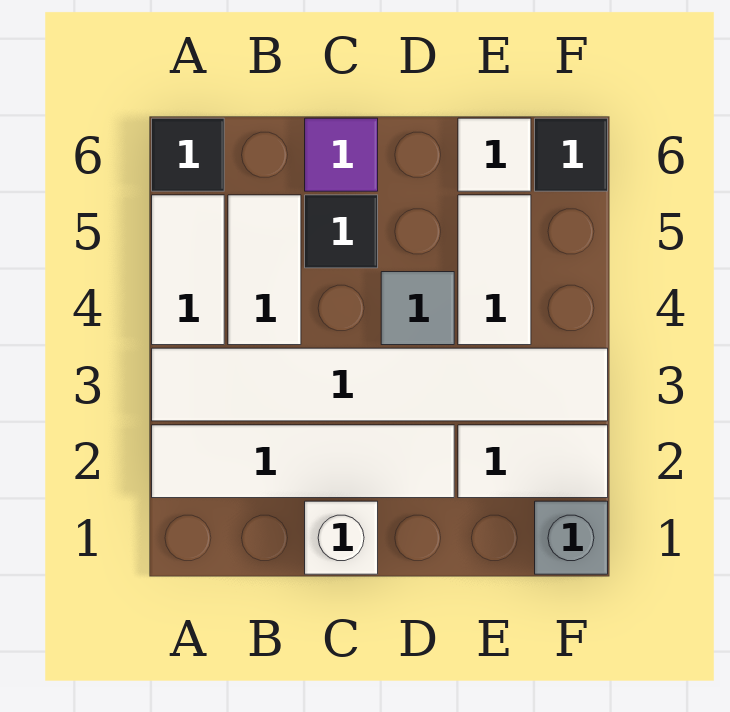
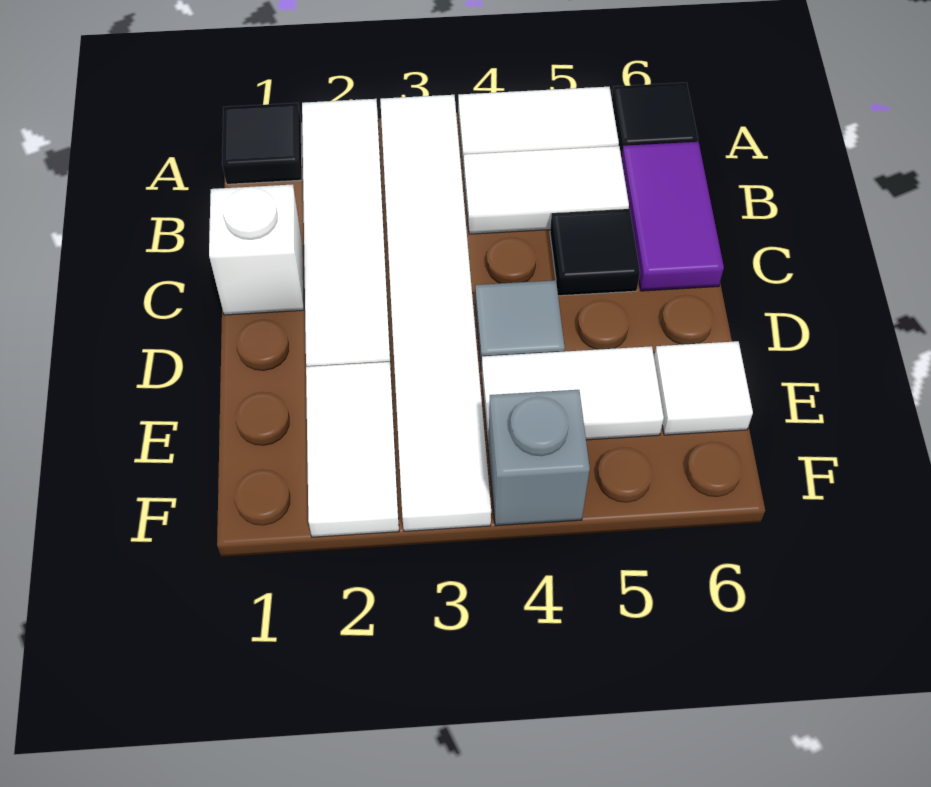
purple 1x1 tile [305,118,378,191] -> purple 1x2 tile [621,142,724,291]
grey 1x1 brick [535,501,608,574] -> grey 1x1 brick moved to [488,390,590,526]
black 1x1 tile [535,118,608,191] -> black 1x1 tile moved to [222,103,302,184]

